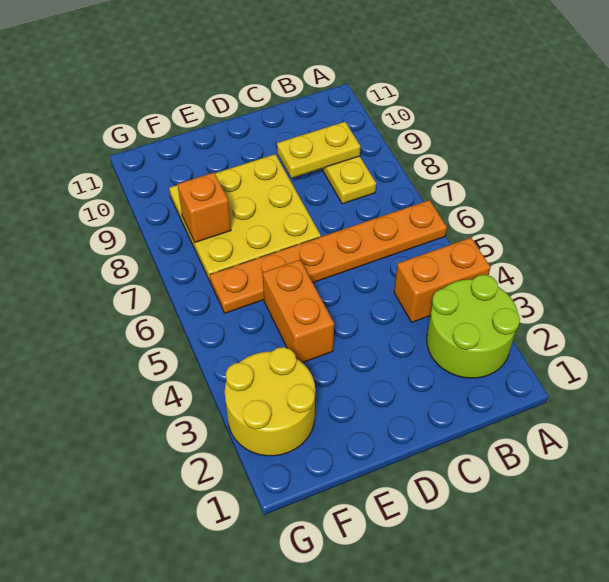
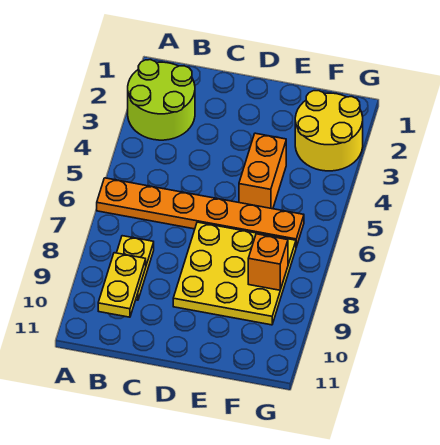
orange 1x2 brick [394,238,491,322] -> none
yellow 1x2 plate [277,122,361,178] -> yellow 1x2 plate turned to [98,253,146,317]

